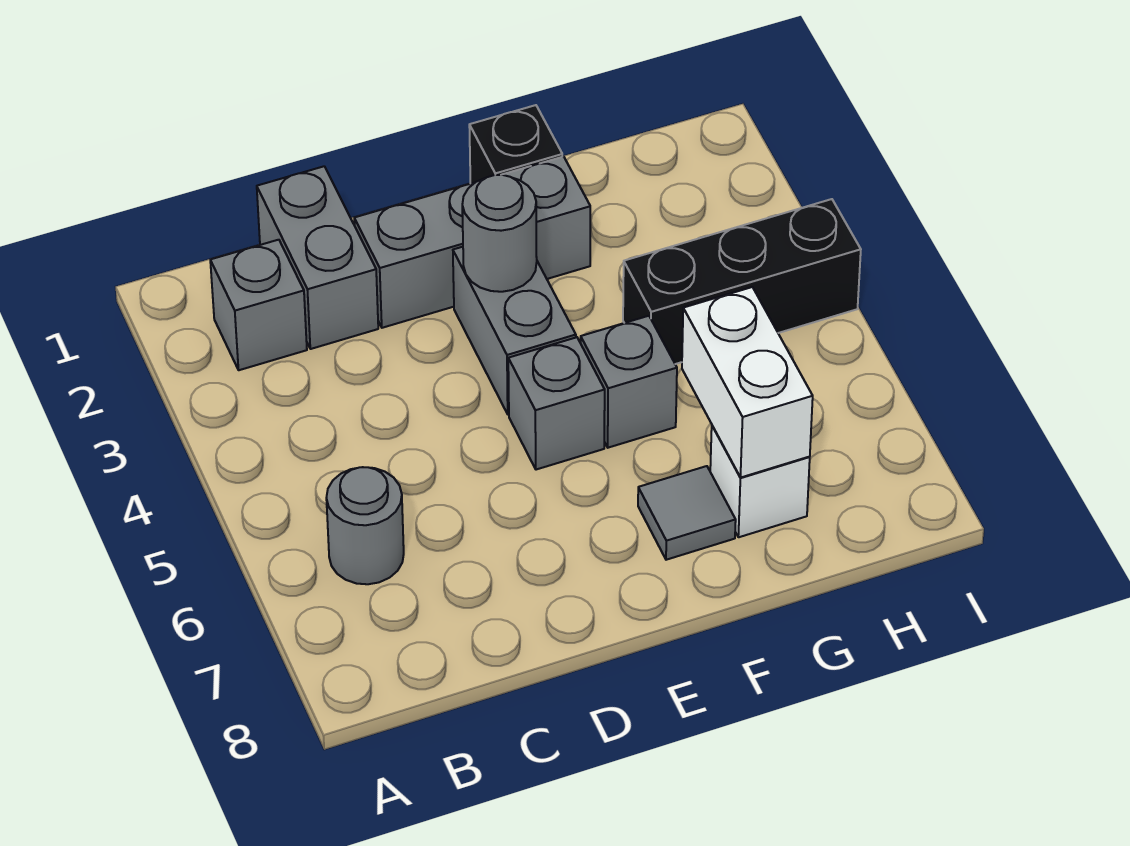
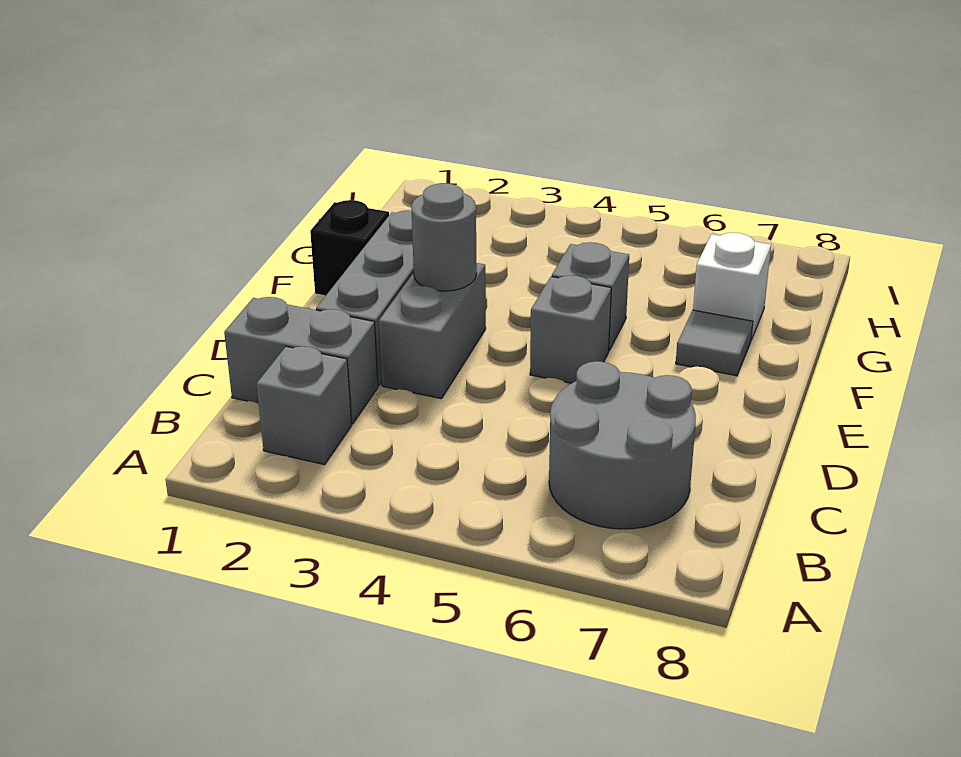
grey 1x1 round brick [326,467,404,584] -> grey 2x2 round brick [549,361,696,529]
grey 1x2 brick [453,247,576,414] -> grey 1x2 brick turned to [379,263,486,399]
black 1x3 brick [623,199,861,364] -> none
white 1x2 brick [682,287,813,478] -> none

